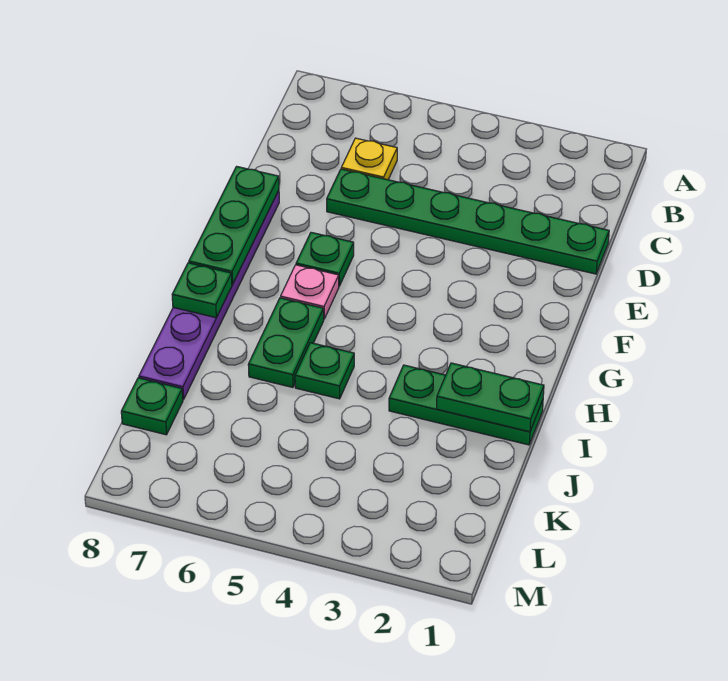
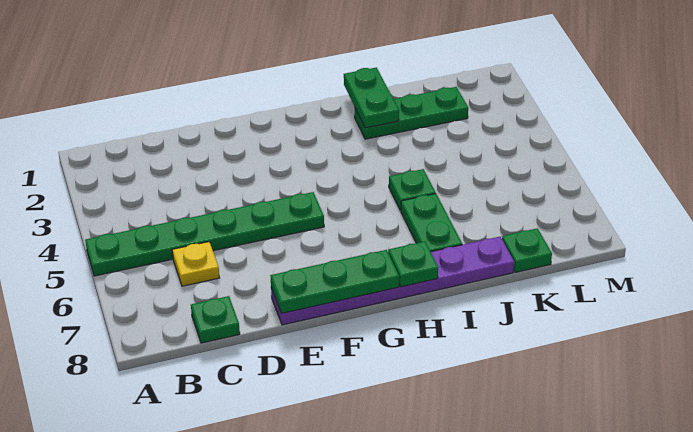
green 1x6 plate [327,169,609,274] -> green 1x6 plate turned to [85,192,324,276]
green 1x1 plate [296,232,354,286] -> green 1x1 plate moved to [191,296,240,343]
pink 1x1 plate [281,265,339,319] -> none
green 1x2 plate [248,298,324,387] -> green 1x2 plate turned to [401,194,462,252]
green 1x3 plate [389,365,543,445] -> green 1x3 plate turned to [355,87,468,139]

